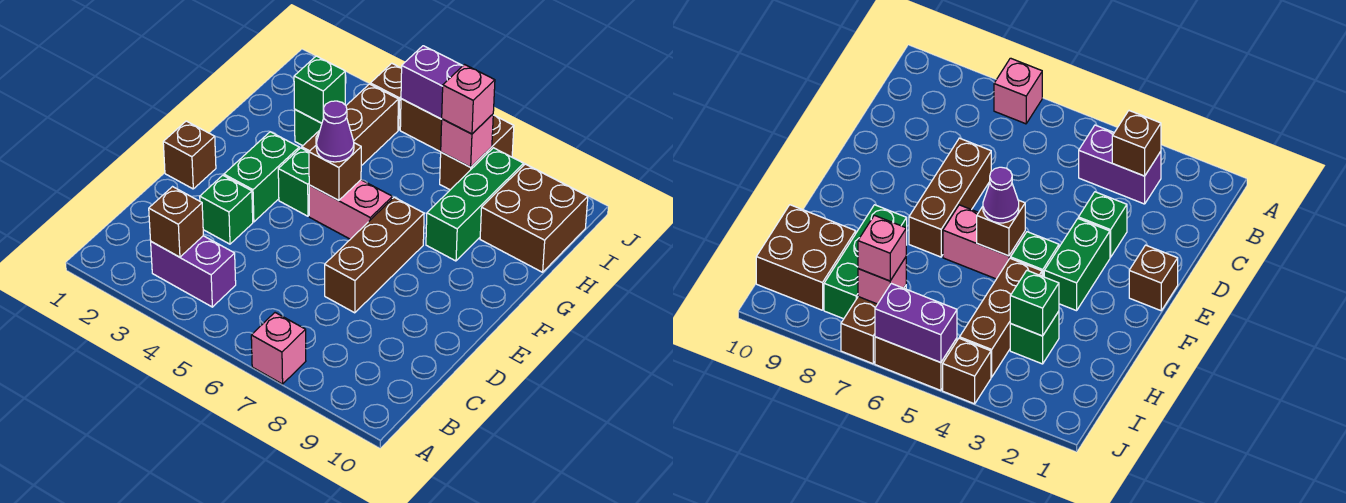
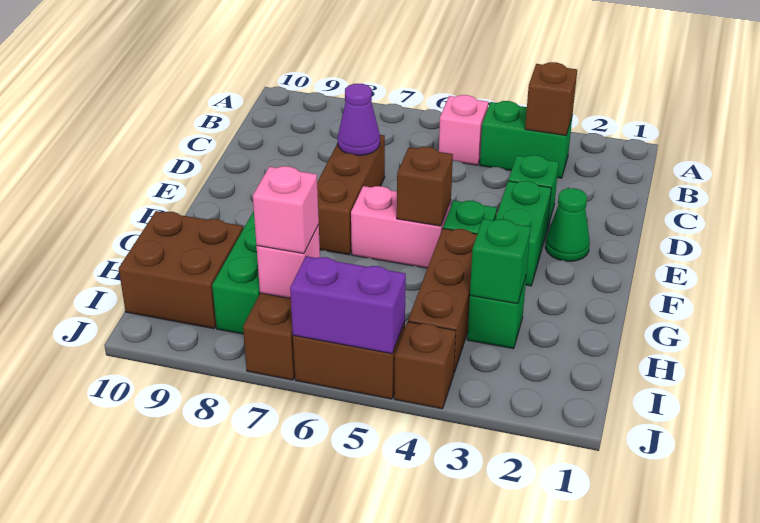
pink 1x1 brick [251,313,306,384] -> pink 1x1 brick moved to [439,95,488,165]
purple 1x2 brick [151,236,236,307] -> green 1x2 brick [480,101,572,178]
brown 1x1 brick [163,121,216,189] -> none
none -> green 1x1 cone [546,188,590,261]
purple 1x1 cone [316,101,354,162] -> purple 1x1 cone moved to [338,84,380,155]

